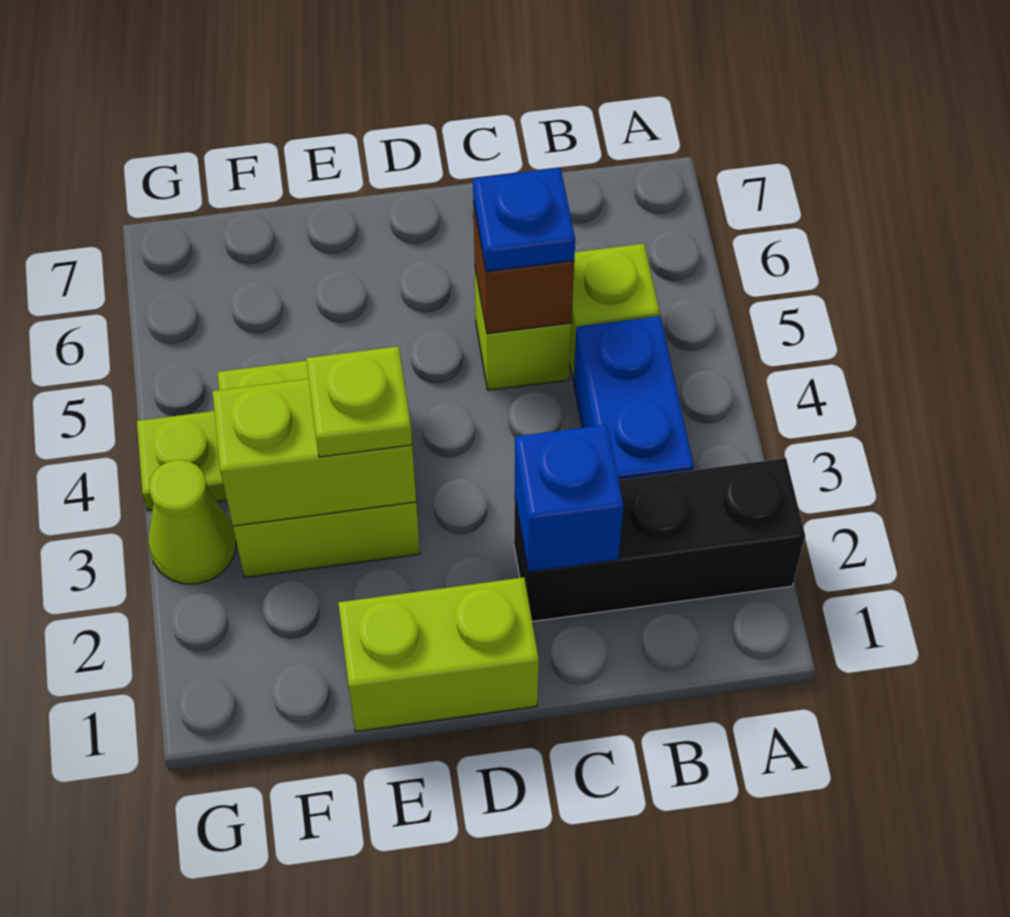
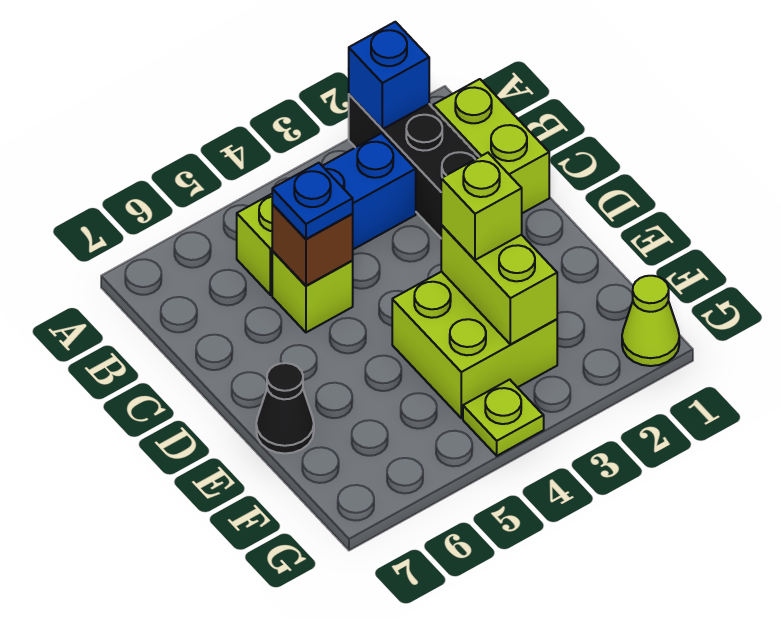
blue 1x1 brick [515,425,623,572] -> blue 1x1 brick moved to [349,22,429,129]
lime 1x2 brick [338,577,539,732] -> lime 1x2 brick moved to [433,79,549,213]
lime 1x1 plate [306,346,412,457] -> lime 1x1 brick [441,153,522,260]
none -> black 1x1 cone [256,363,314,453]
lime 1x1 cone [148,460,236,584] -> lime 1x1 cone moved to [622,276,679,366]

